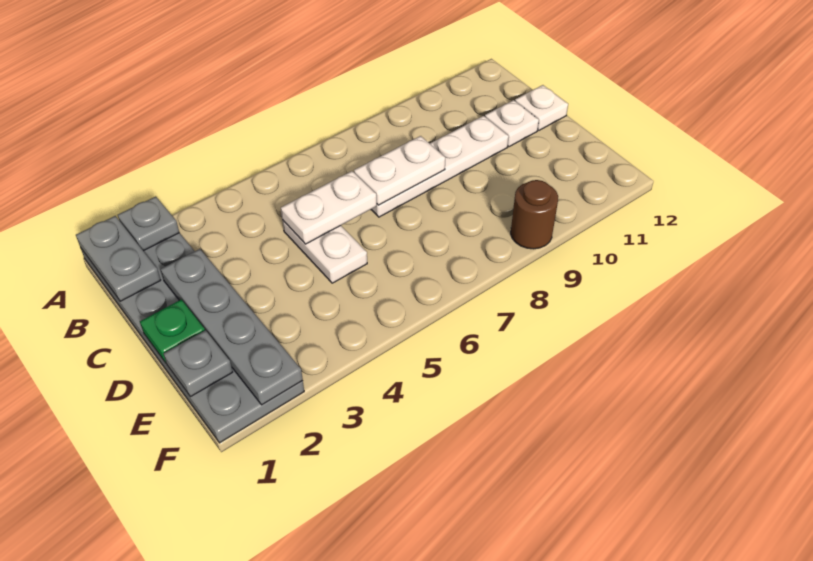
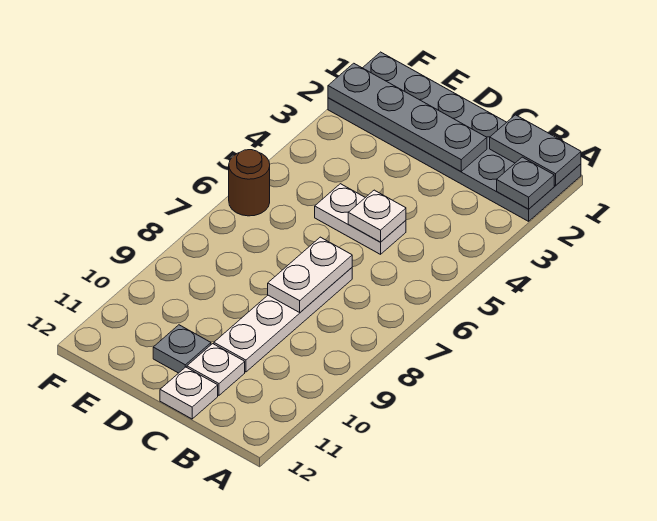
white 1x2 plate [281,171,377,244] -> white 1x1 plate [348,190,406,242]
green 1x1 plate [140,299,205,363] -> none
grey 1x1 plate [164,330,233,397] -> grey 1x1 plate moved to [153,325,211,373]
brown 1x1 round brick [511,180,558,249] -> brown 1x1 round brick moved to [229,150,270,216]

